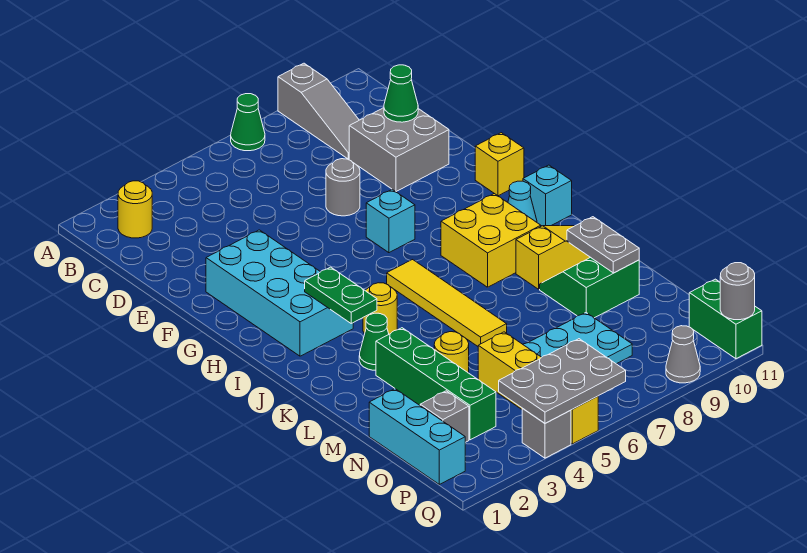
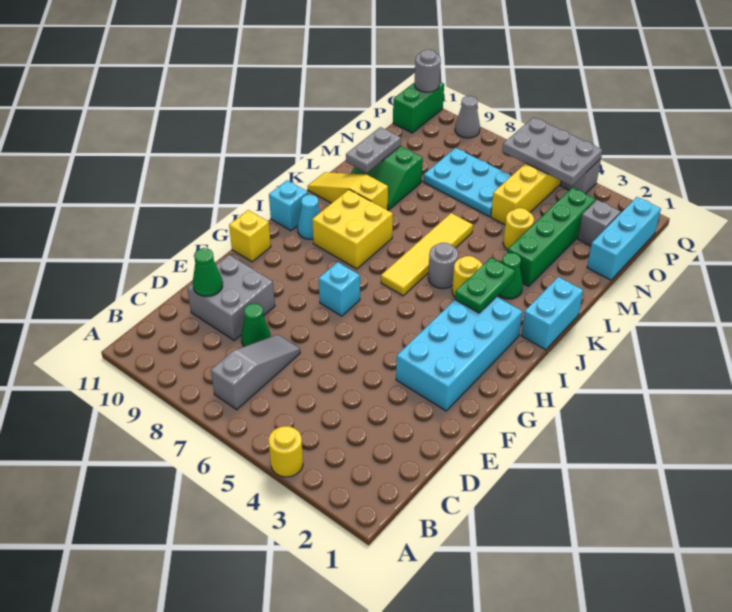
green 1x1 cone [231,94,265,151] -> green 1x1 cone moved to [241,303,271,347]
grey 1x3 slope [278,63,359,159] -> grey 1x3 slope moved to [211,335,300,410]
yellow 1x1 round brick [118,181,152,238] -> yellow 1x1 round brick moved to [269,426,303,477]
grey 1x1 round brick [326,159,360,216] -> grey 1x1 round brick moved to [428,243,458,289]
none -> cyan 1x2 brick [521,277,583,350]

